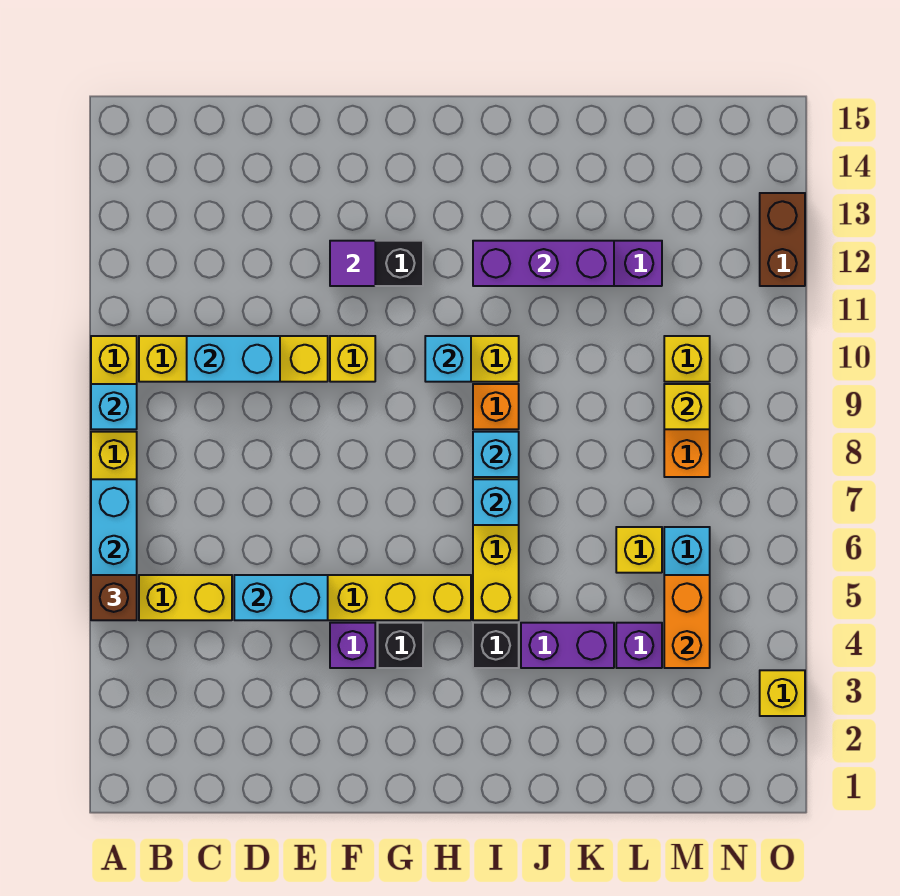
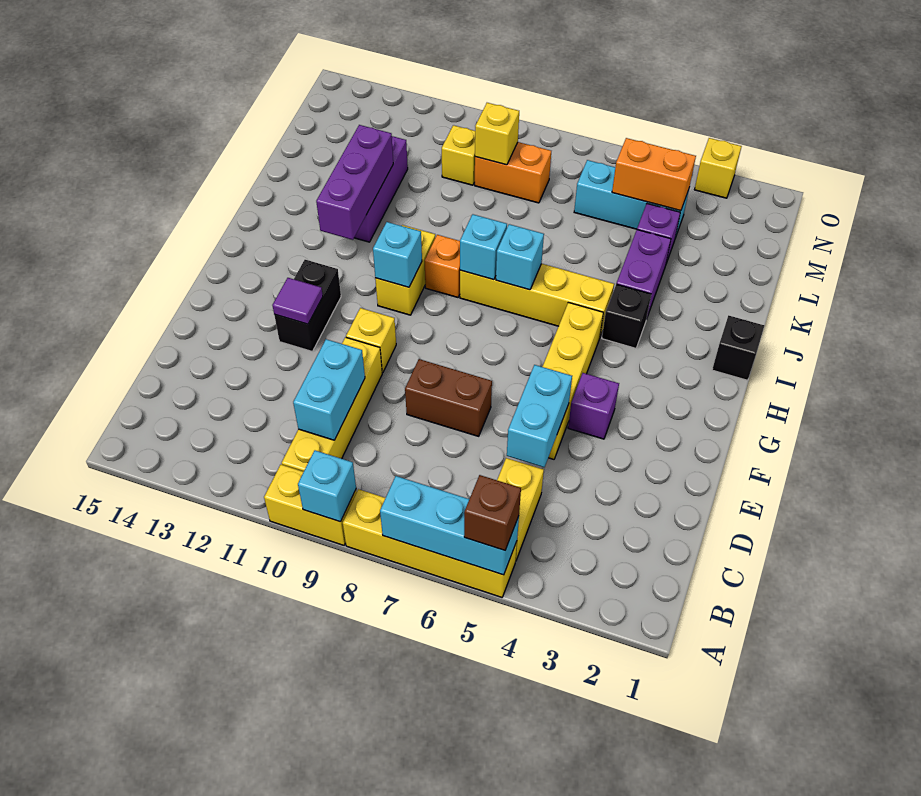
black 1x1 brick [378,623,423,668] -> black 1x1 brick moved to [712,315,765,380]
yellow 1x1 brick [616,527,662,573] -> none
brown 1x2 brick [760,193,805,286] -> brown 1x2 brick moved to [405,359,492,436]

